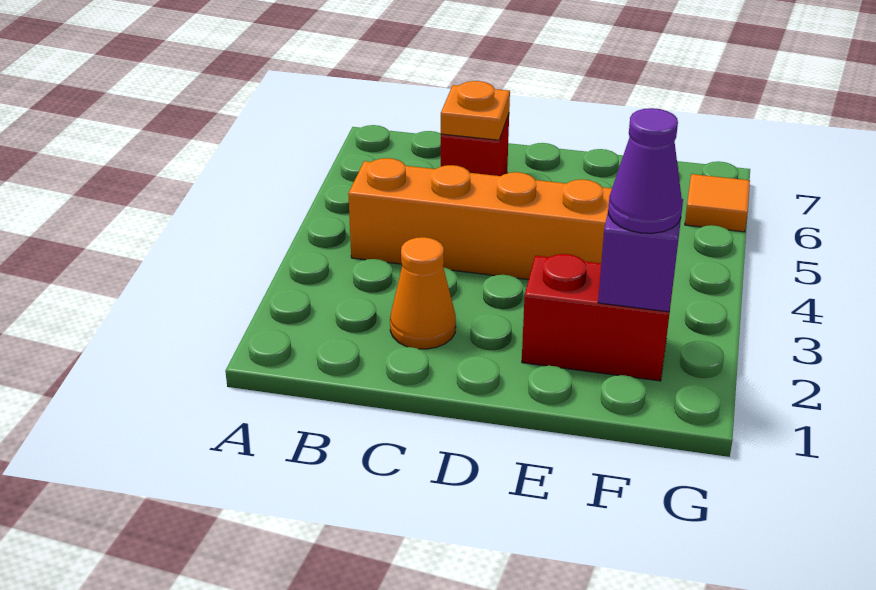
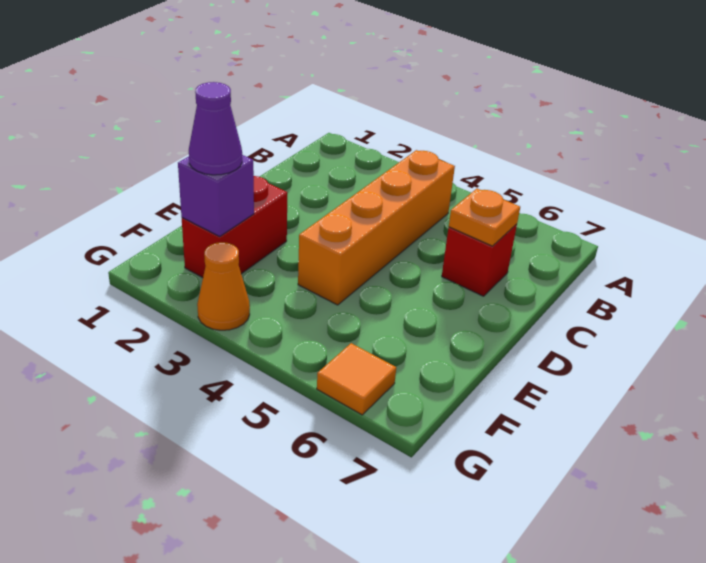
orange 1x1 cone [390,237,456,349] -> orange 1x1 cone moved to [197,242,250,330]

